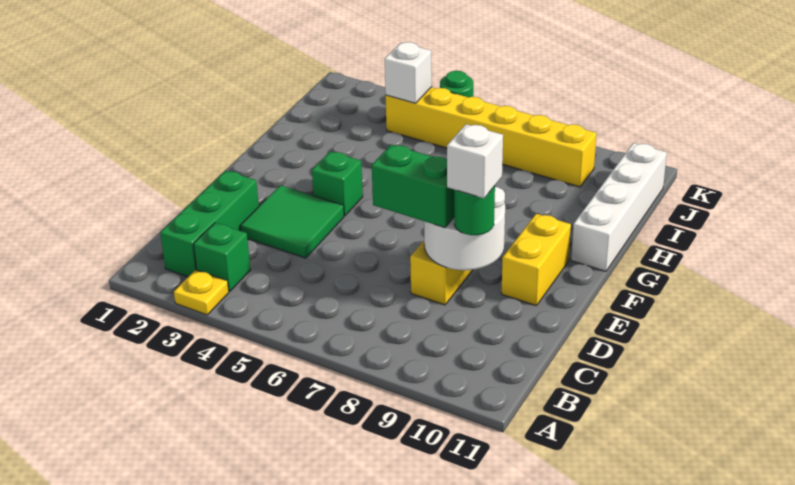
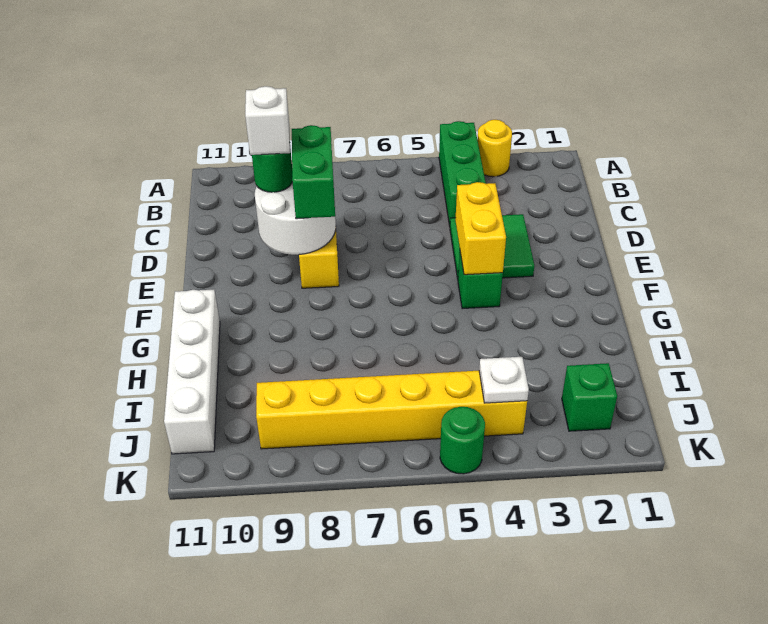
yellow 1x1 plate [174,270,229,315] -> yellow 1x1 round brick [477,120,512,177]
green 1x3 brick [160,171,259,277] -> green 1x3 brick moved to [439,121,486,226]
green 1x1 brick [194,223,251,292] -> green 1x1 brick moved to [562,363,617,431]
green 1x2 brick [372,145,454,228] -> green 1x2 brick turned to [292,125,335,219]
yellow 1x2 brick [501,214,571,306] -> yellow 1x2 brick moved to [455,182,506,275]
white 1x1 brick [385,42,432,103] -> white 1x1 plate [479,357,529,403]

